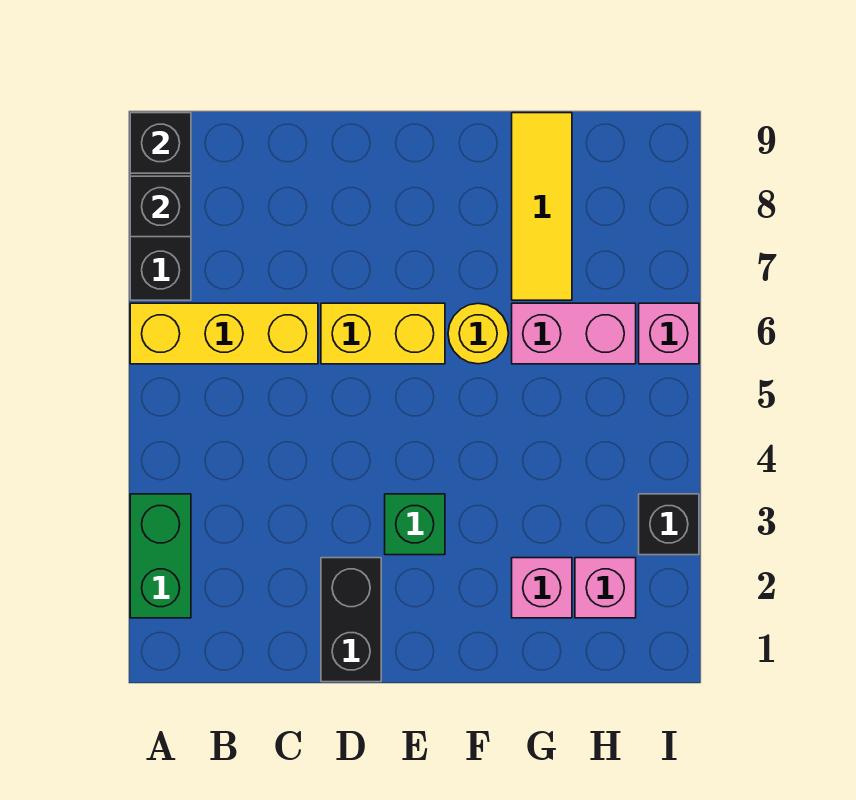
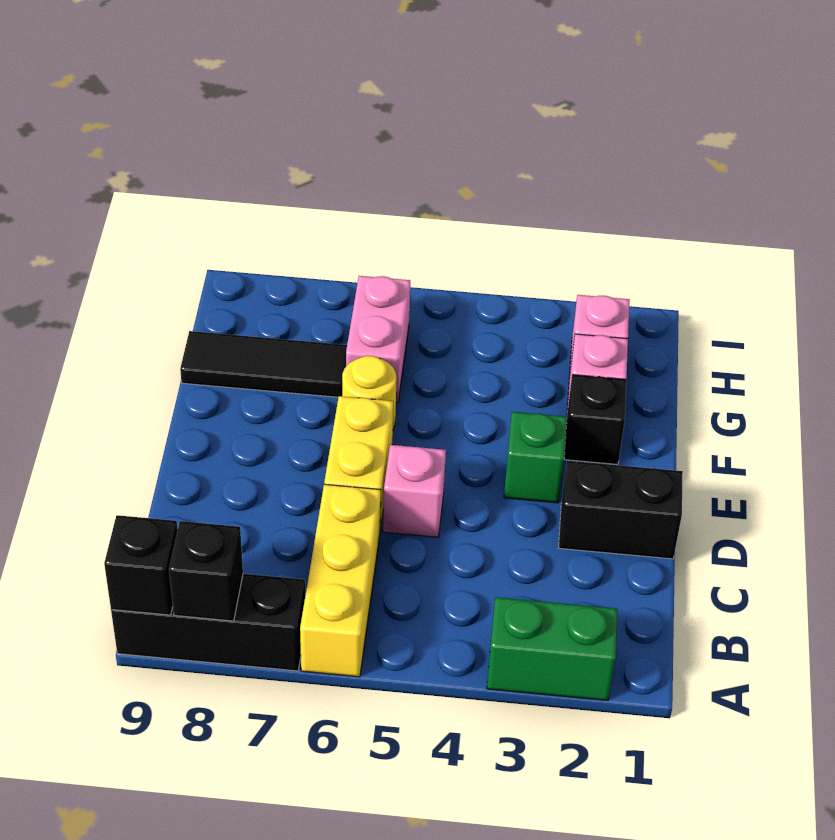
yellow 1x3 tile [512,113,572,300] -> black 1x3 tile [180,331,347,397]
black 1x1 brick [639,494,699,555] -> black 1x1 brick moved to [564,375,626,465]
pink 1x1 brick [639,303,699,364] -> pink 1x1 brick moved to [383,445,446,537]

